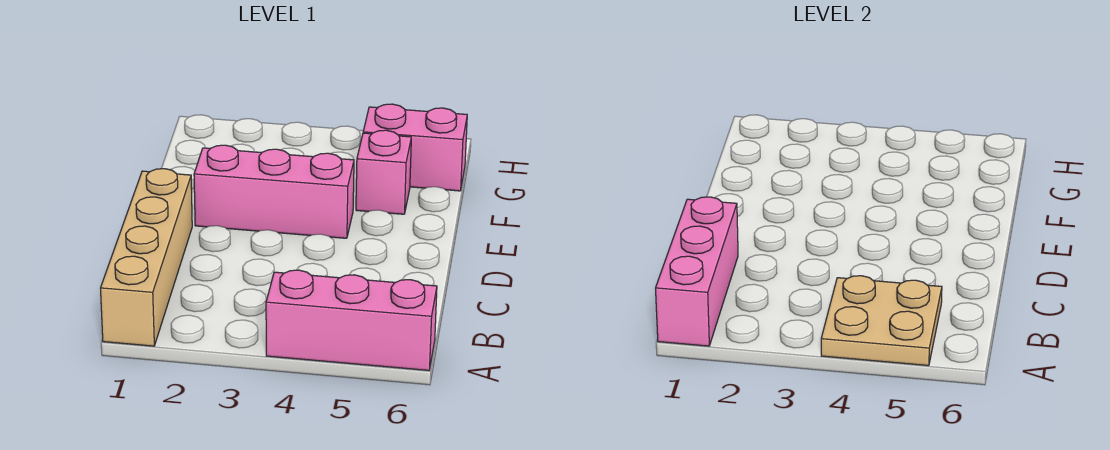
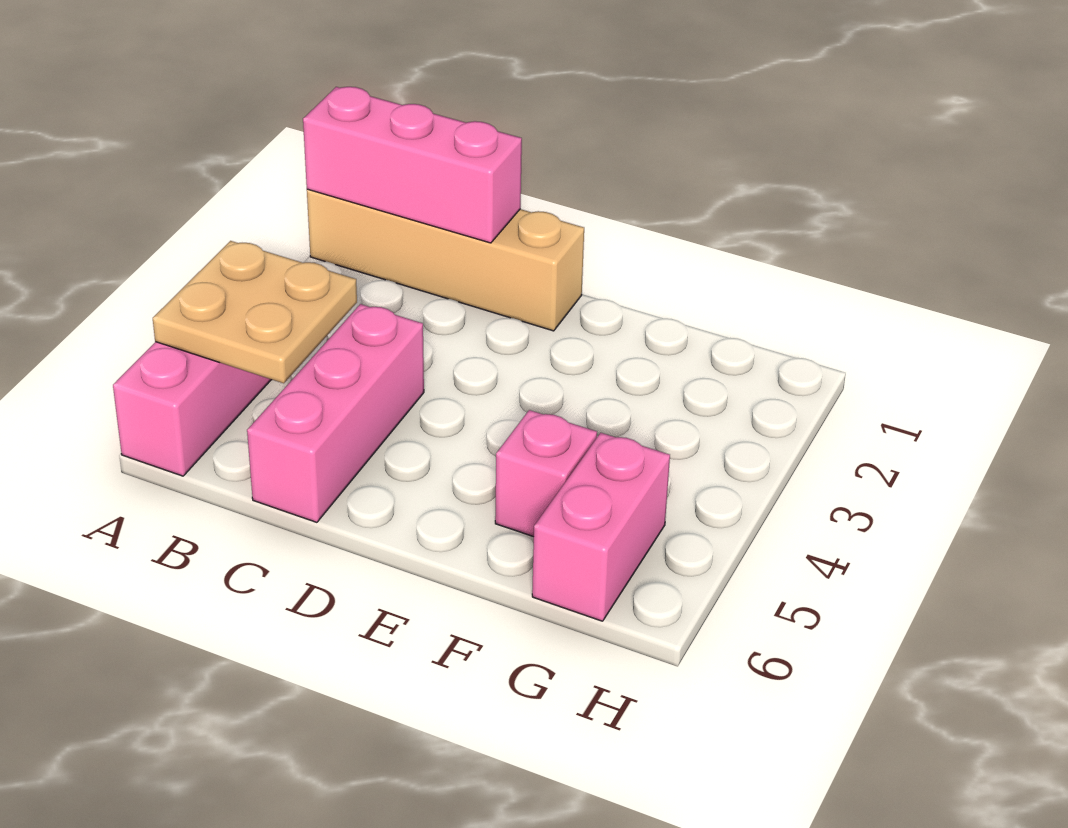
pink 1x3 brick [194,145,354,238] -> pink 1x3 brick moved to [247,304,424,522]

